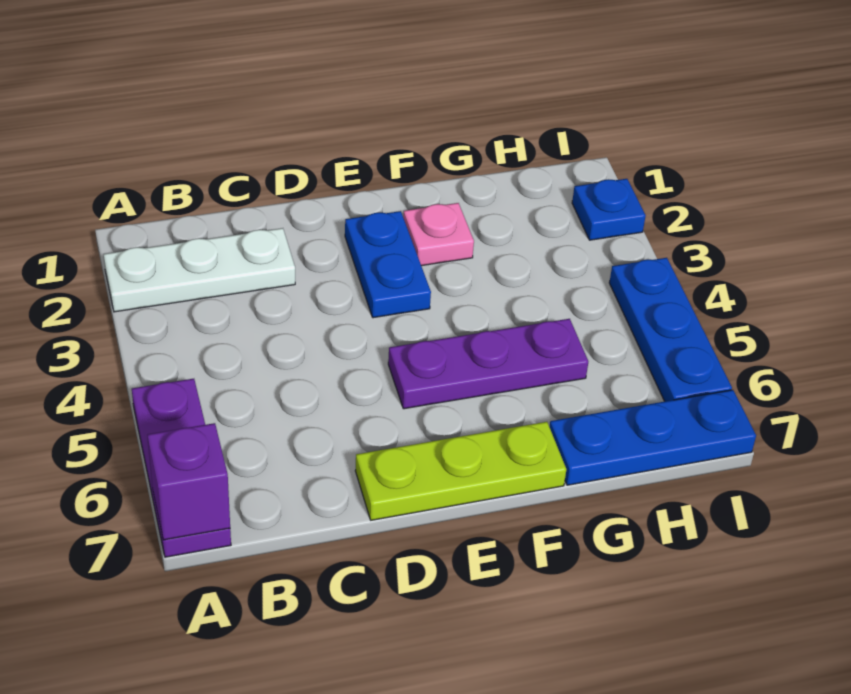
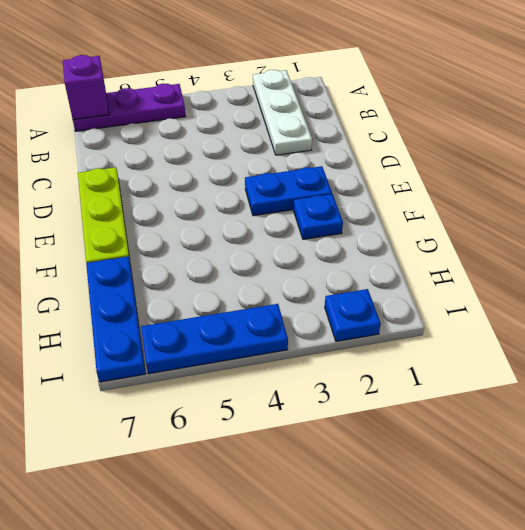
purple 1x3 plate [388,319,588,409] -> none
pink 1x1 plate [403,203,474,266] -> blue 1x1 plate [294,194,343,239]

